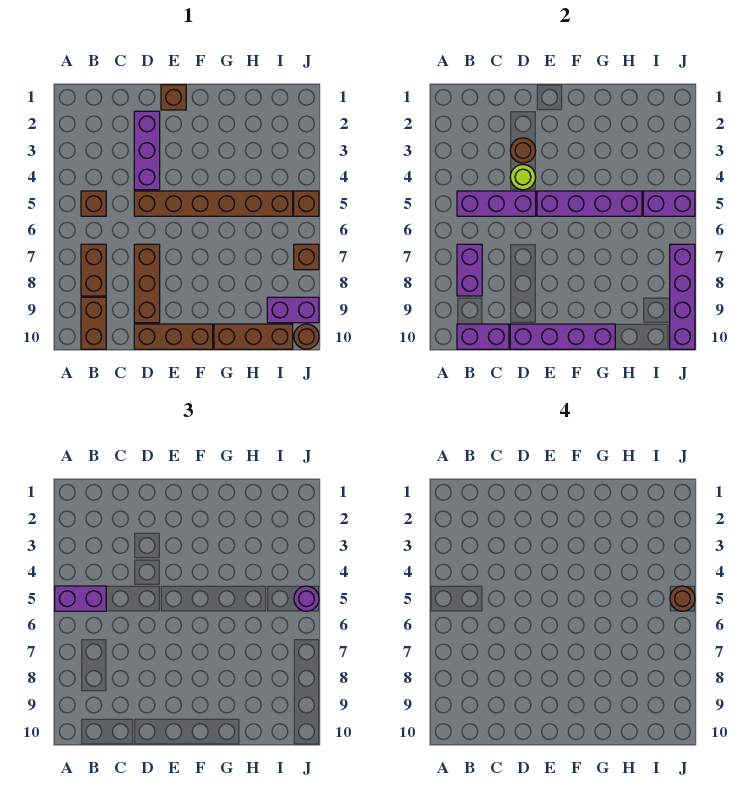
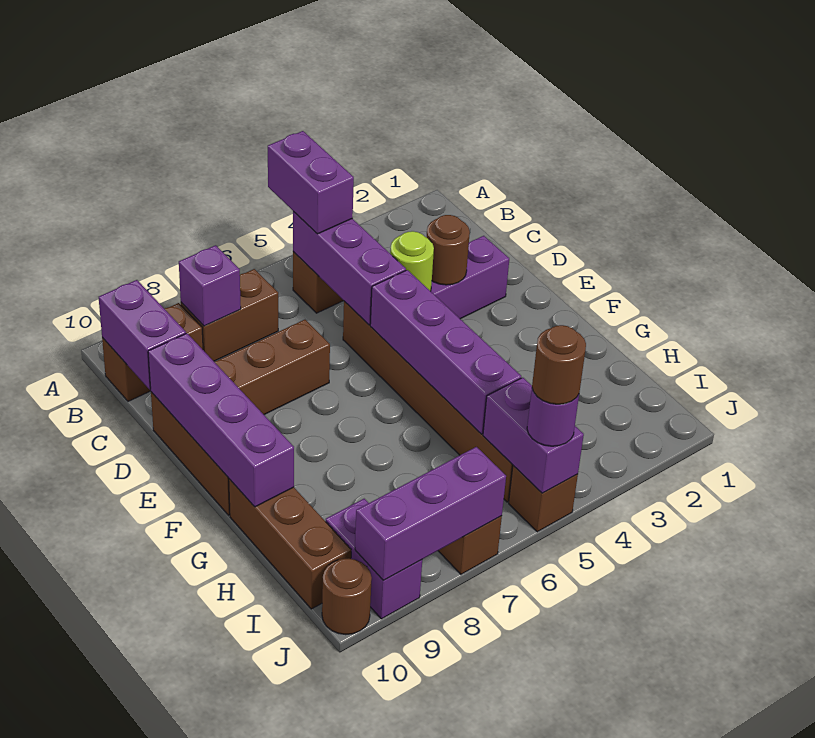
purple 1x2 brick [457,244,482,296] -> purple 1x1 brick [179,245,241,326]
brown 1x1 brick [161,85,186,110] -> none
purple 1x4 brick [670,244,695,349] -> purple 1x3 brick [355,447,506,580]

